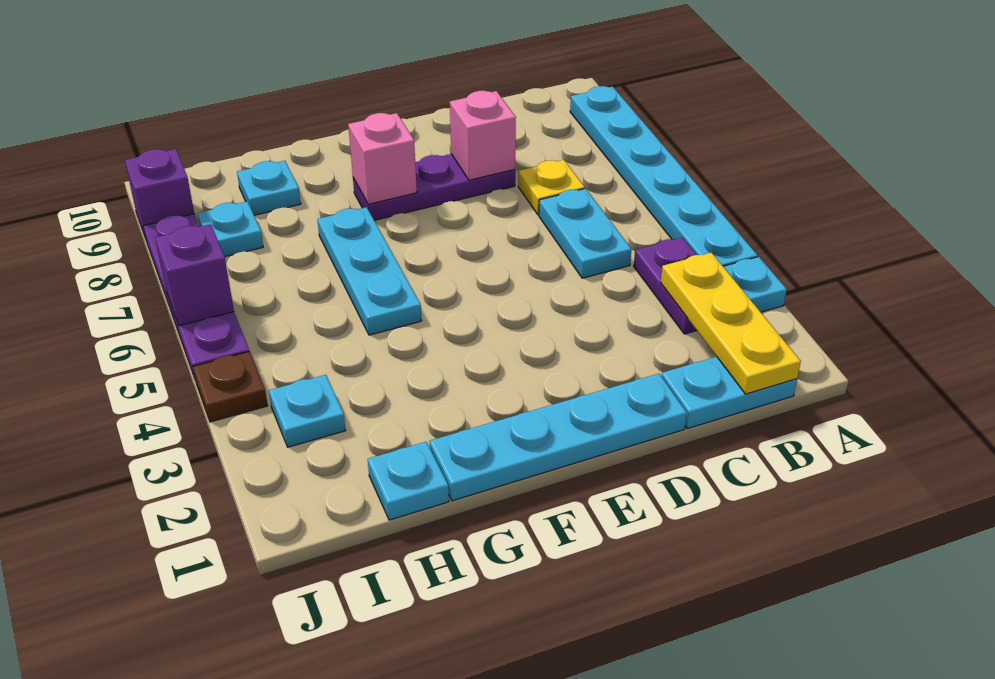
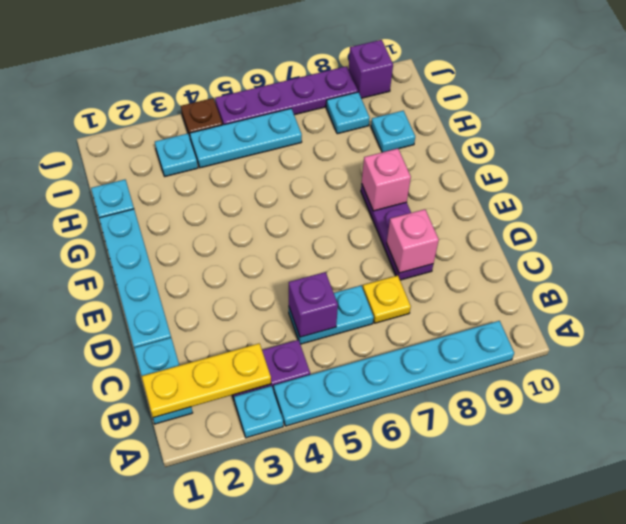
cyan 1x3 plate [317,207,422,335] -> cyan 1x3 plate moved to [190,109,302,168]
purple 1x1 brick [155,224,234,326] -> purple 1x1 brick moved to [289,272,338,337]

